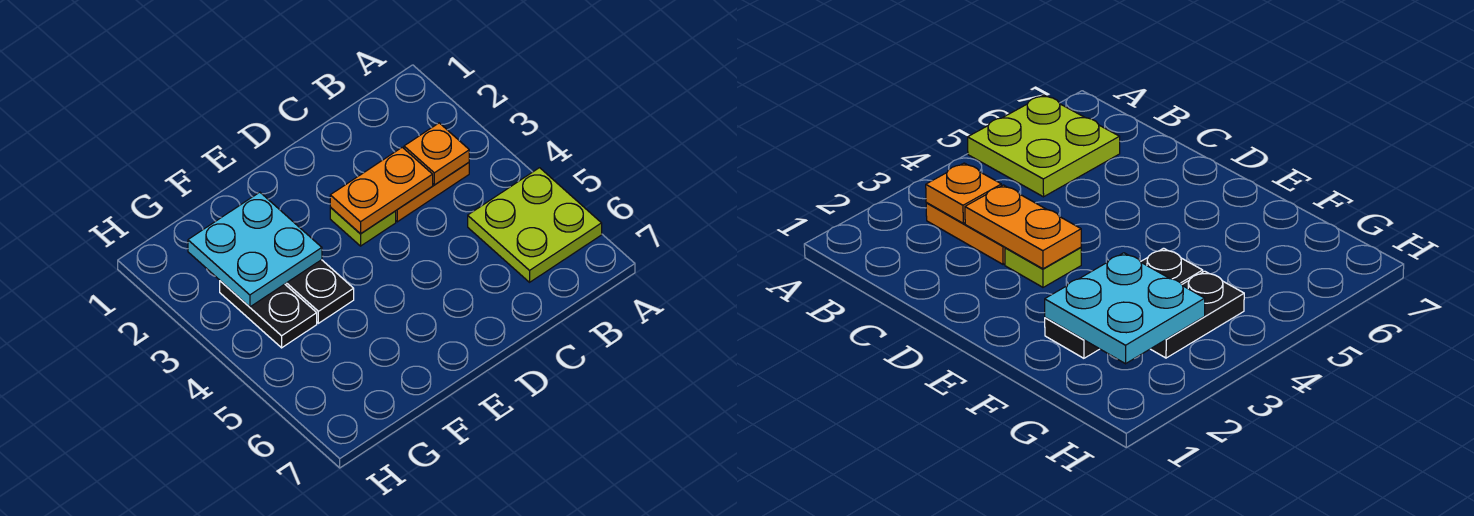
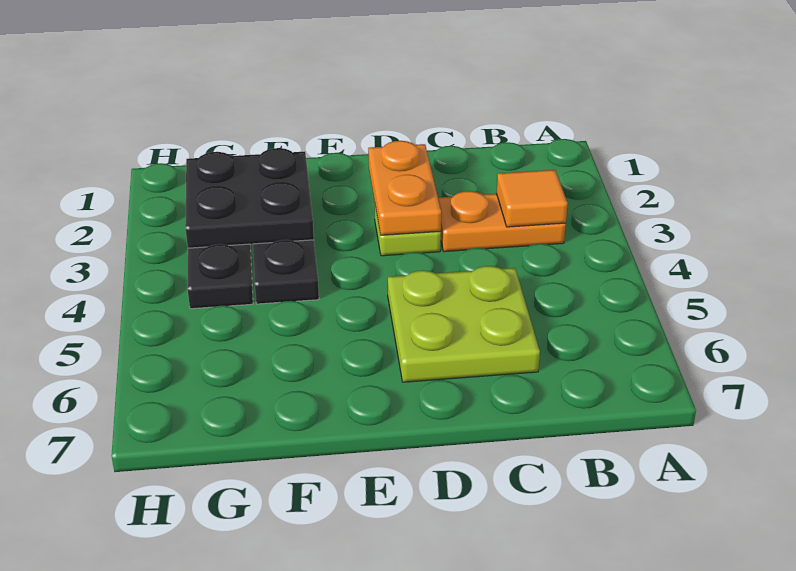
lime 2x2 plate [468,168,602,282] -> lime 2x2 plate moved to [388,266,540,382]
orange 1x1 plate [404,123,469,185] -> orange 1x1 tile [496,170,568,227]
orange 1x2 plate [330,147,433,234] -> orange 1x2 plate turned to [368,141,441,235]
cyan 2x2 plate [188,192,322,307] -> black 2x2 plate [185,148,314,248]

